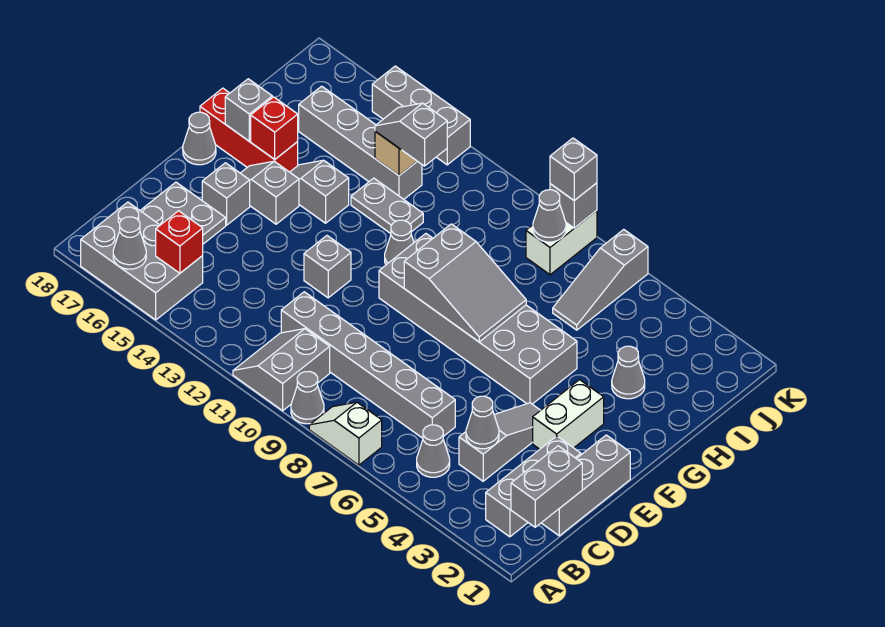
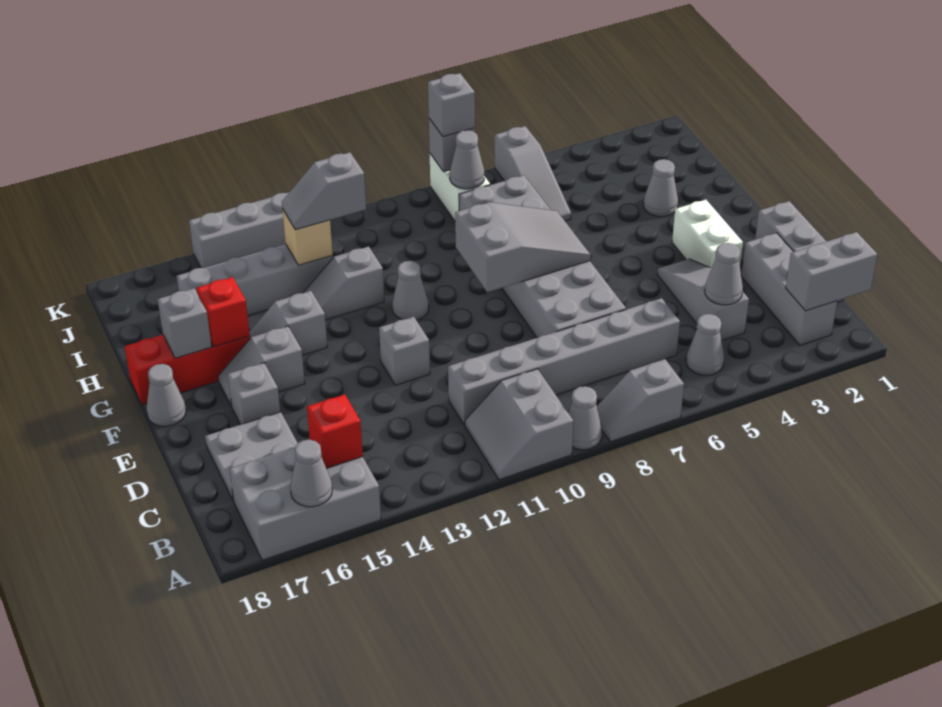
white 1x2 slope [309,402,382,465] -> grey 1x2 slope [597,359,684,442]
grey 1x2 brick [511,446,582,527] -> grey 1x2 brick turned to [786,232,878,311]
grey 2x6 brick [379,234,577,404] -> grey 2x6 brick turned to [459,175,626,338]
grey 1x2 plate [351,178,423,234] -> grey 1x2 slope [303,246,384,320]

